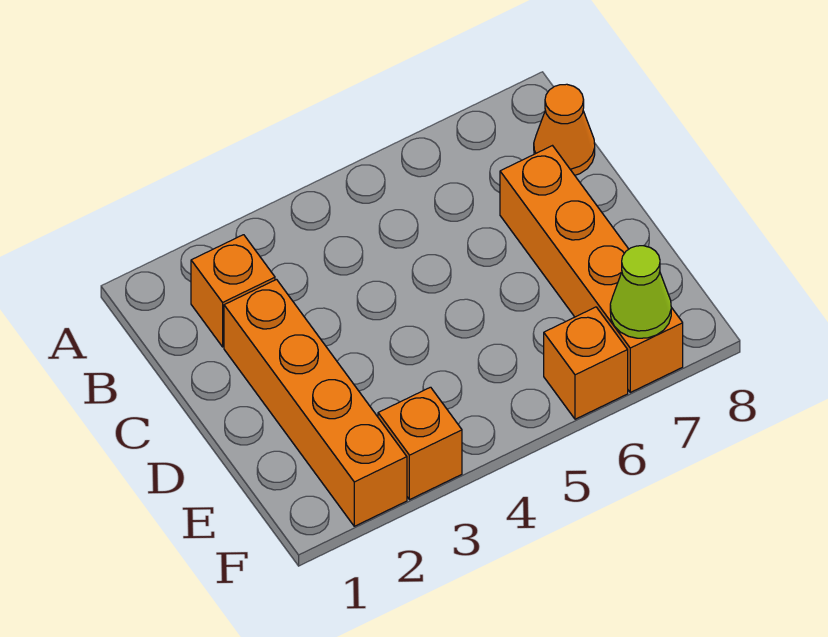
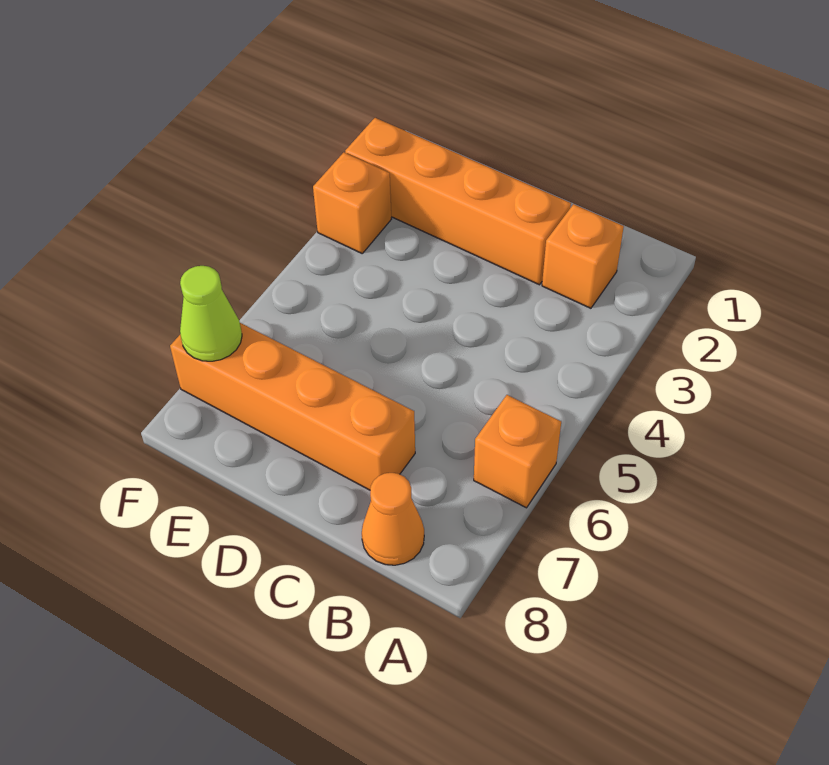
orange 1x1 brick [544,307,628,419] -> orange 1x1 brick moved to [474,395,561,508]

